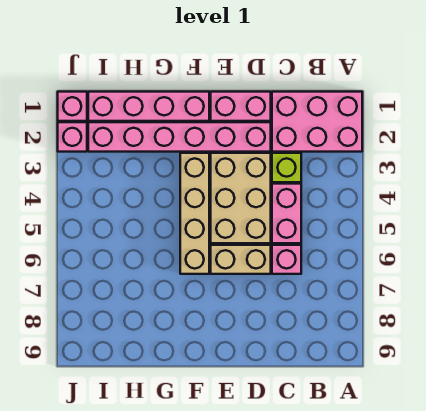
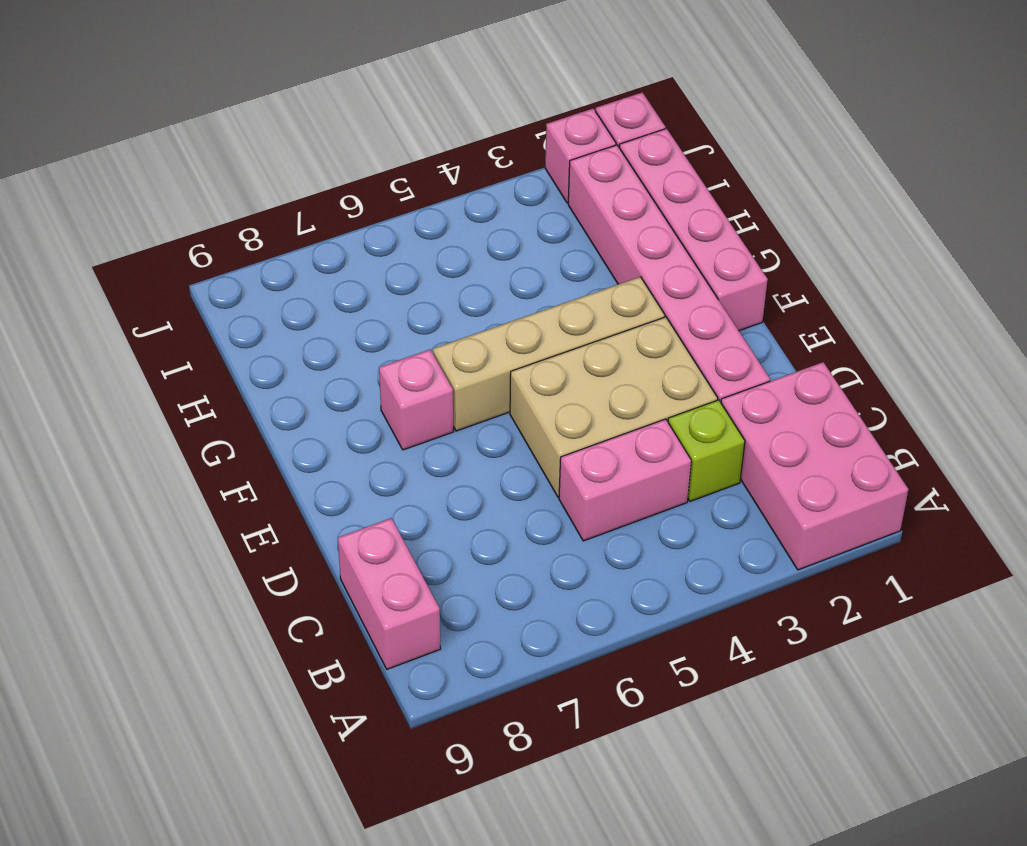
pink 1x1 brick [272,245,301,274] -> pink 1x1 brick moved to [379,350,454,450]
pink 1x2 brick [211,92,271,121] -> pink 1x2 brick moved to [338,518,441,669]
tan 1x2 brick [211,245,271,274] -> none

